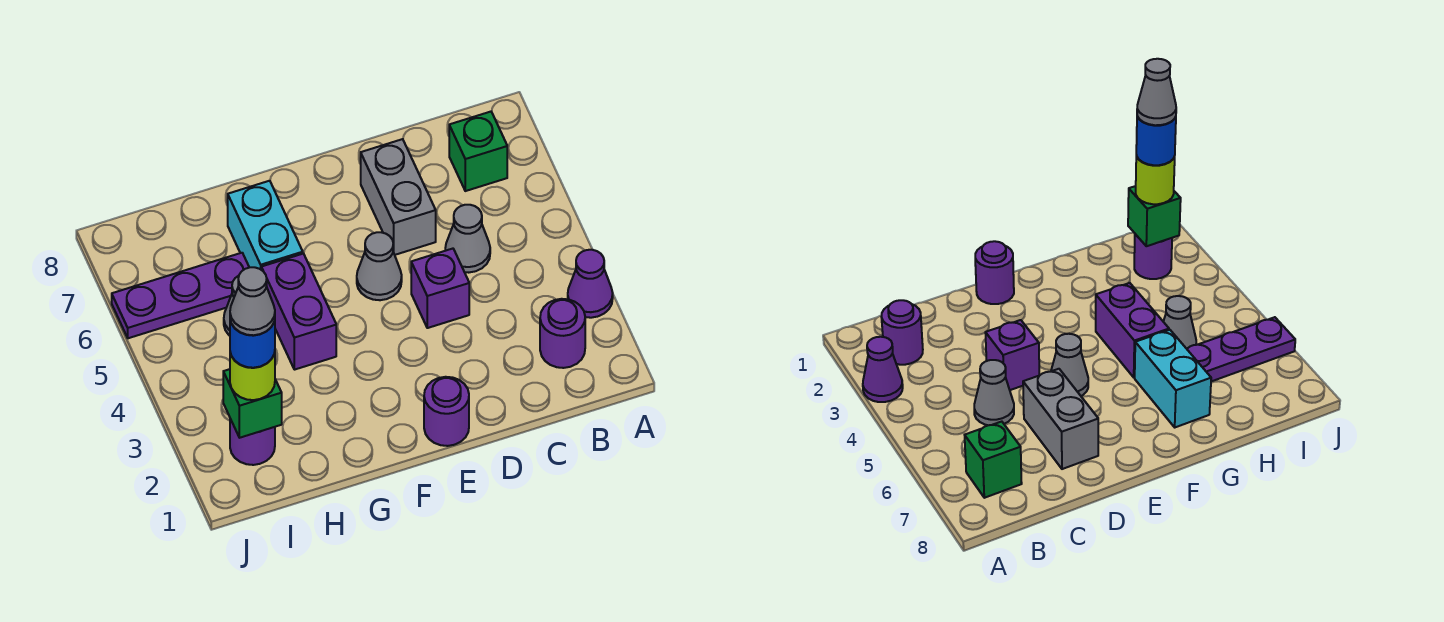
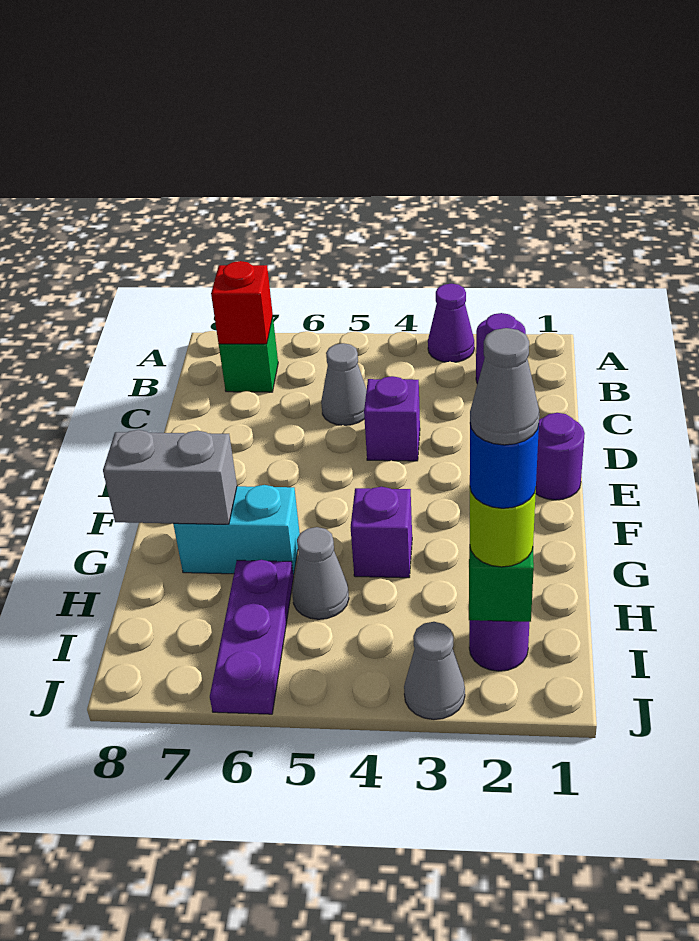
none -> red 1x1 brick [211,261,273,344]
grey 1x2 brick [361,139,436,255] -> grey 1x2 brick moved to [103,430,237,524]
grey 1x1 cone [357,232,402,300] -> grey 1x1 cone moved to [404,622,465,719]
purple 1x2 brick [261,254,336,370] -> purple 1x1 brick [351,487,412,578]

